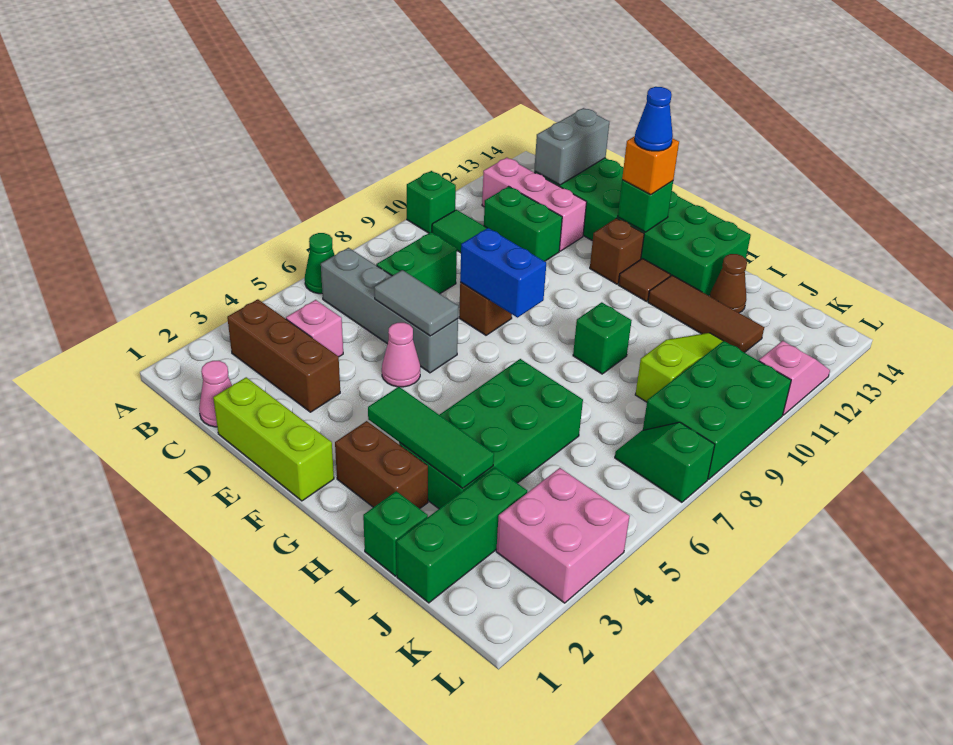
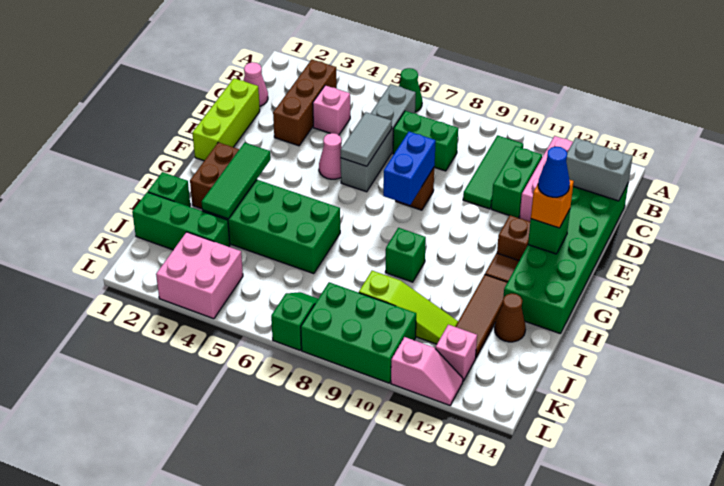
green 1x1 brick [407,171,456,233] -> none
none -> pink 1x1 brick [435,325,477,381]

